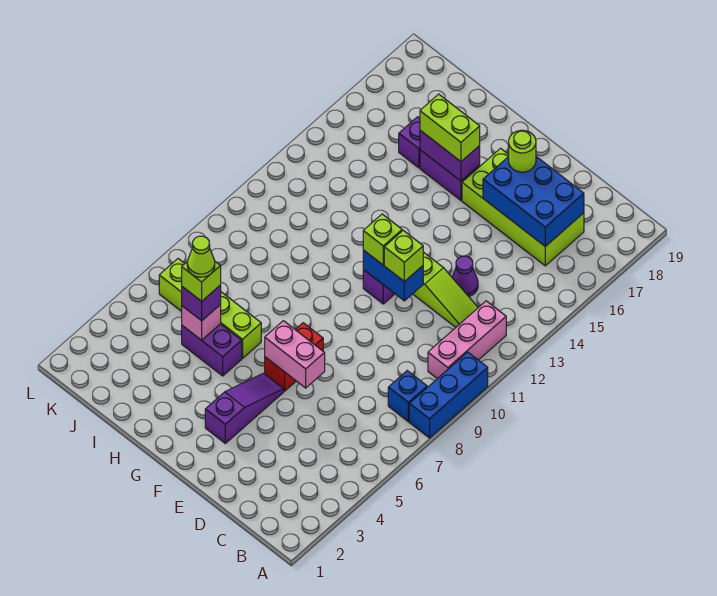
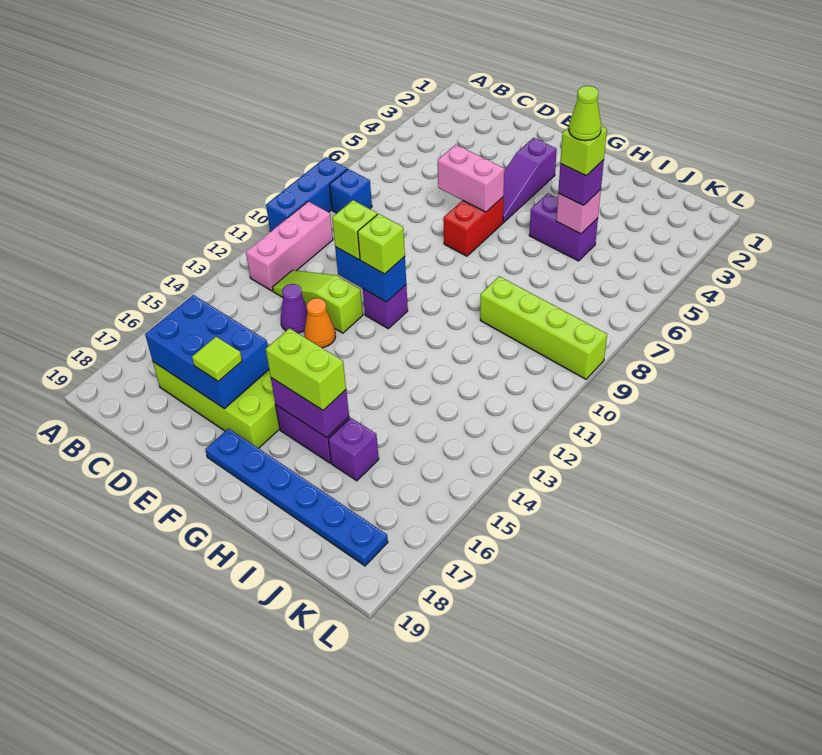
none -> orange 1x1 cone [304,298,336,348]
lime 1x1 round brick [509,130,536,172] -> lime 1x1 tile [192,337,242,381]
none -> blue 1x6 plate [205,429,388,566]
lime 1x4 brick [159,259,261,358] -> lime 1x4 brick moved to [480,276,607,379]

